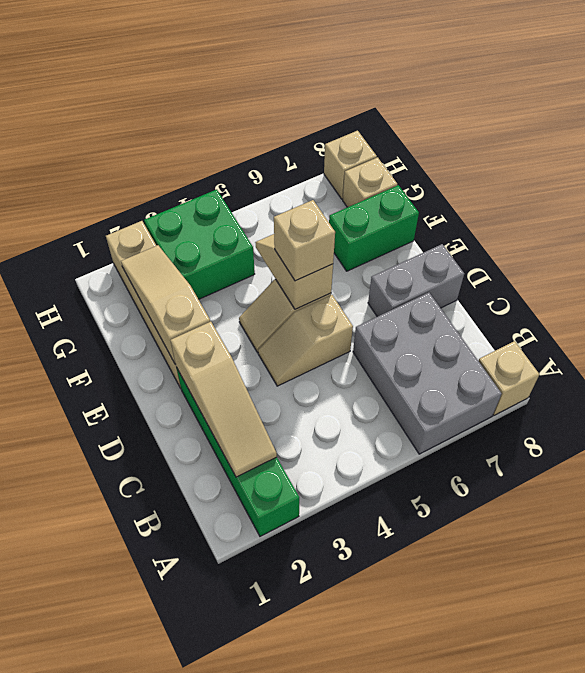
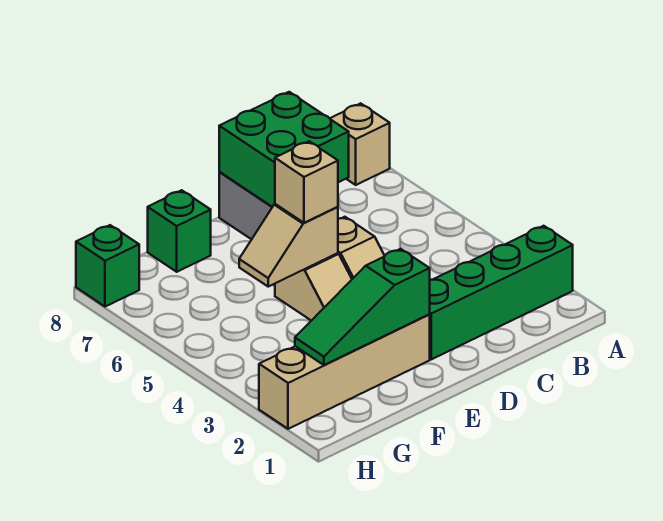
grey 2x3 brick [353,293,502,454] -> none
tan 1x3 slope [170,321,277,477] -> none
tan 1x3 slope [121,245,210,364] -> green 1x3 slope [295,249,430,365]
green 1x2 brick [329,185,419,271] -> green 1x1 brick [148,190,211,272]
green 2x2 brick [144,189,255,299] -> green 2x2 brick moved to [219,92,349,207]
tan 1x1 brick [343,157,397,207] -> none
tan 1x1 brick [324,131,377,199] -> green 1x1 brick [76,225,139,307]

